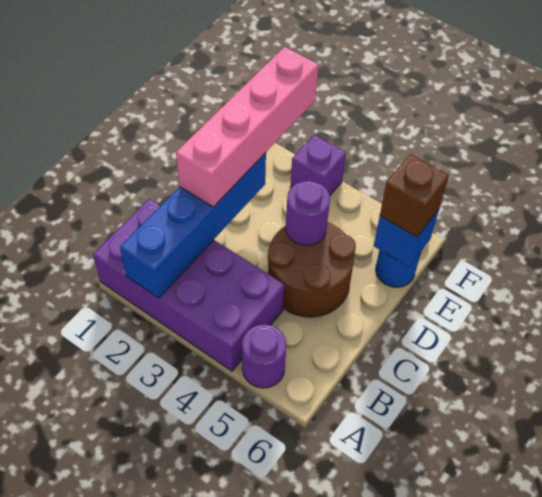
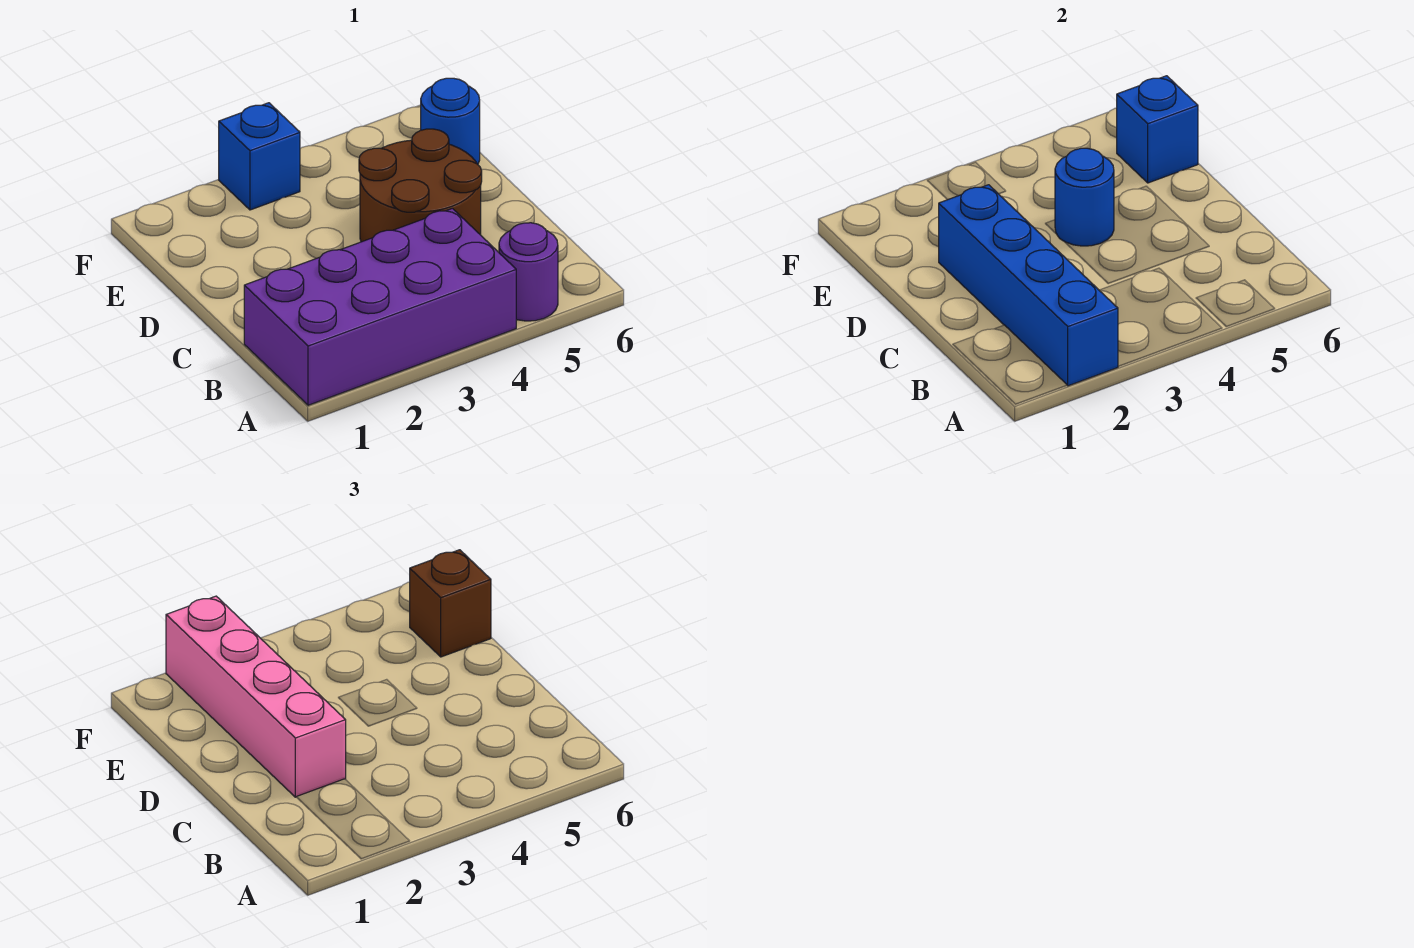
purple 1x1 round brick [286,181,330,246] -> blue 1x1 round brick [1055,148,1114,246]
purple 1x1 brick [290,135,346,195] -> blue 1x1 brick [219,103,300,210]

